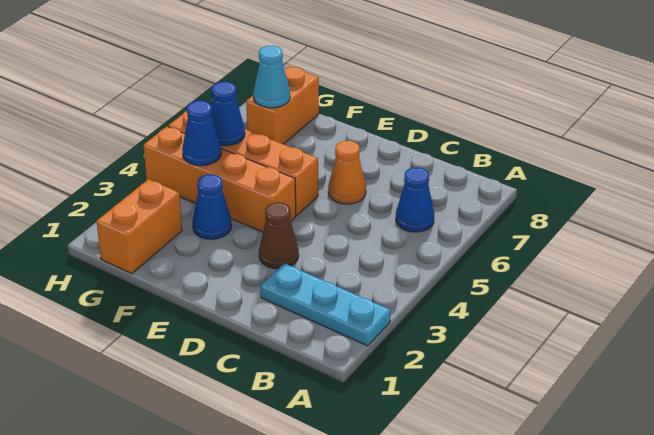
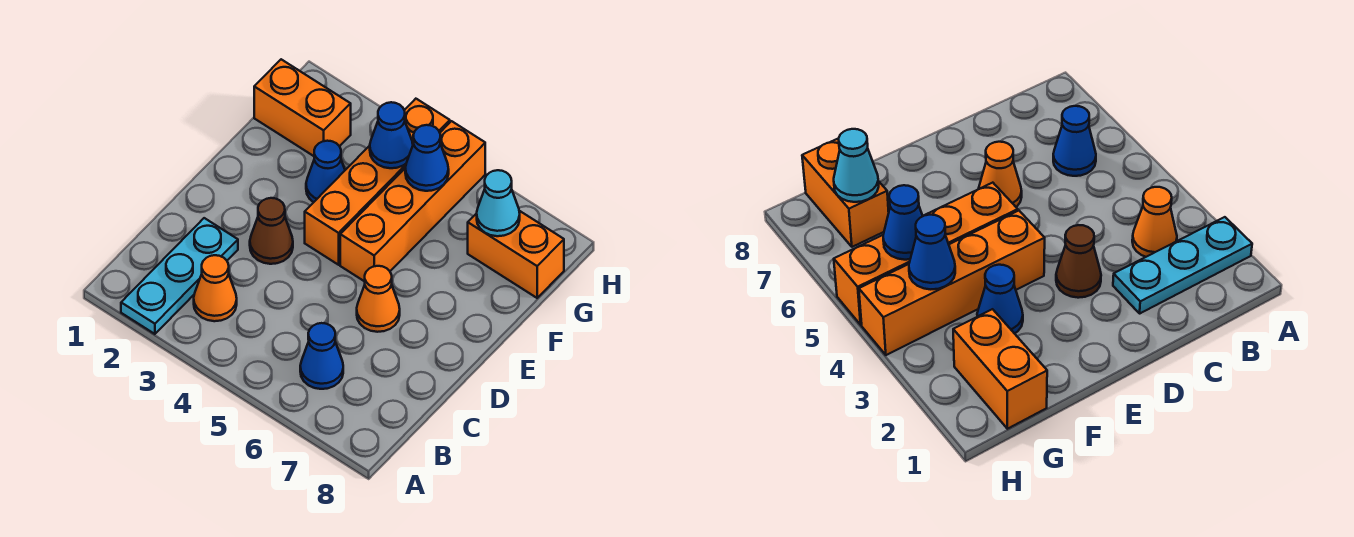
none -> orange 1x1 cone [194,255,237,321]

